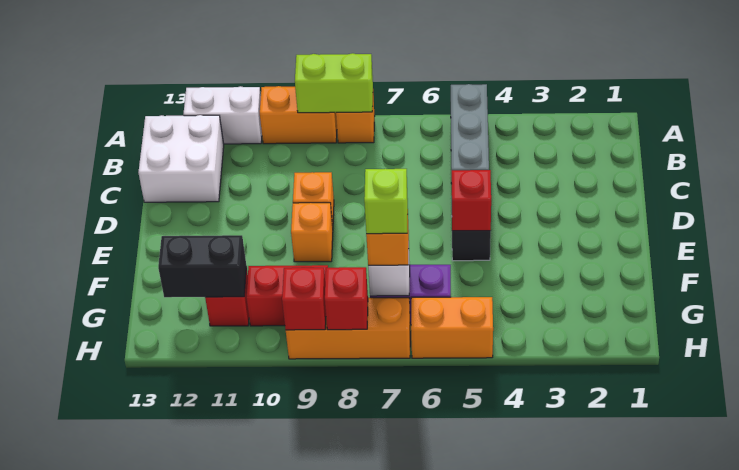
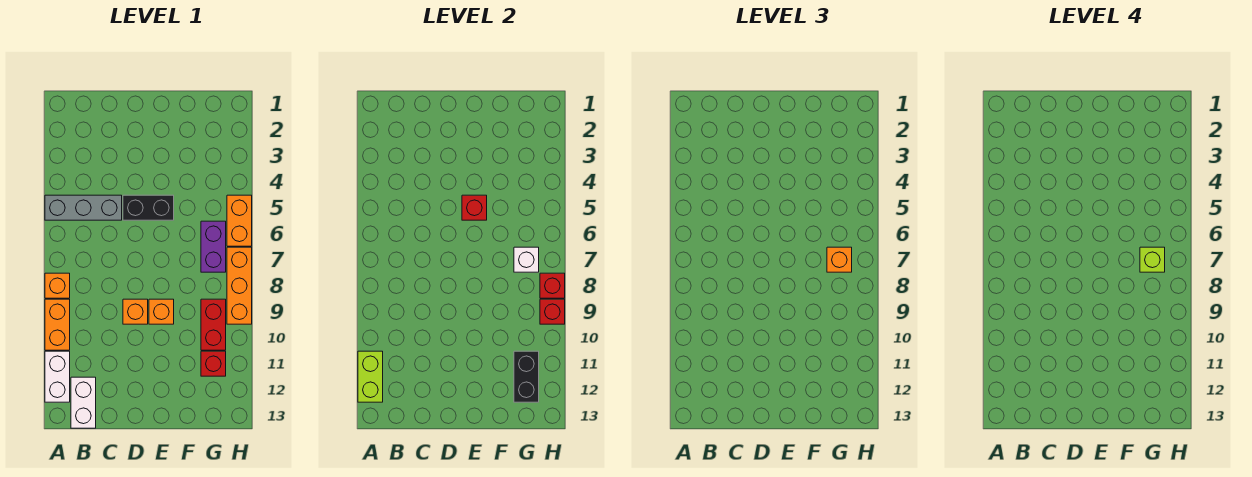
lime 1x2 brick [295,53,373,113] -> lime 1x2 brick moved to [358,351,383,402]
white 2x2 brick [138,115,224,202] -> white 1x2 brick [71,377,96,428]

